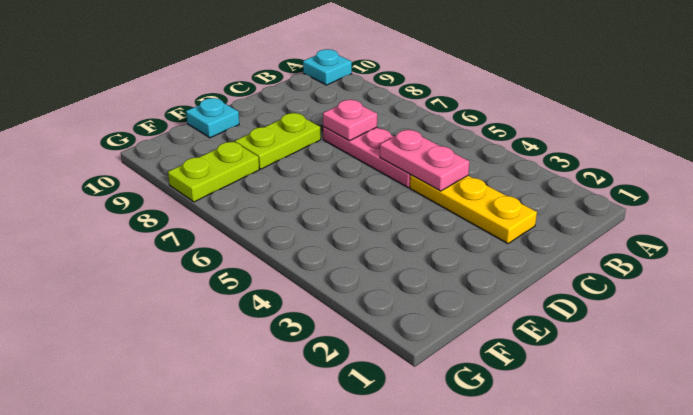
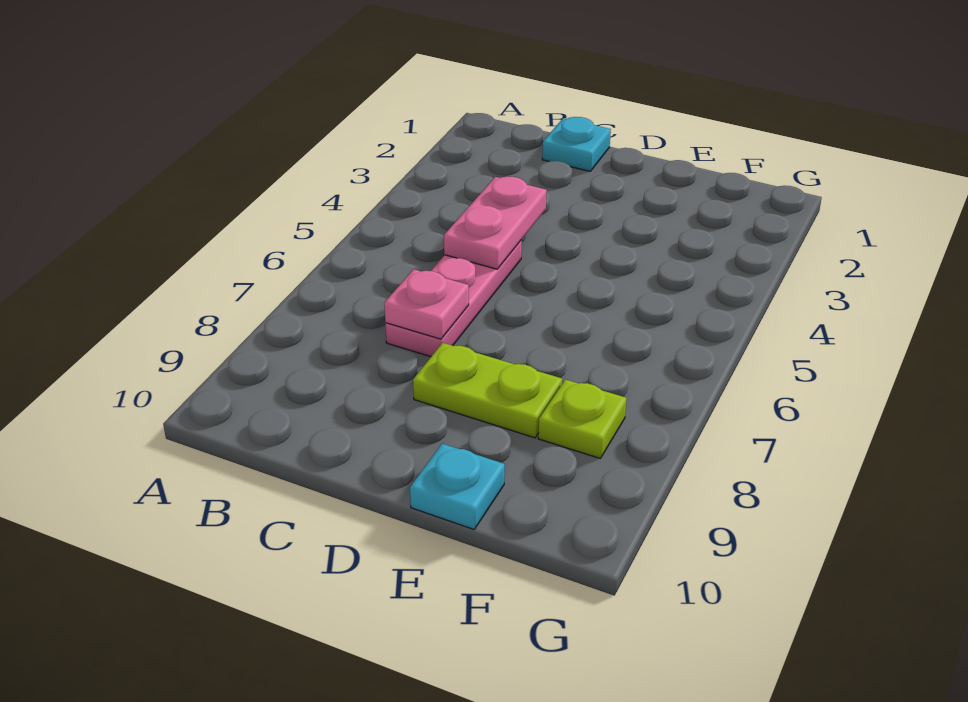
cyan 1x1 plate [303,49,352,85] -> cyan 1x1 plate moved to [542,117,611,171]
yellow 1x3 plate [410,175,537,244] -> none
lime 1x2 plate [168,141,259,202] -> lime 1x1 plate [538,379,627,458]

